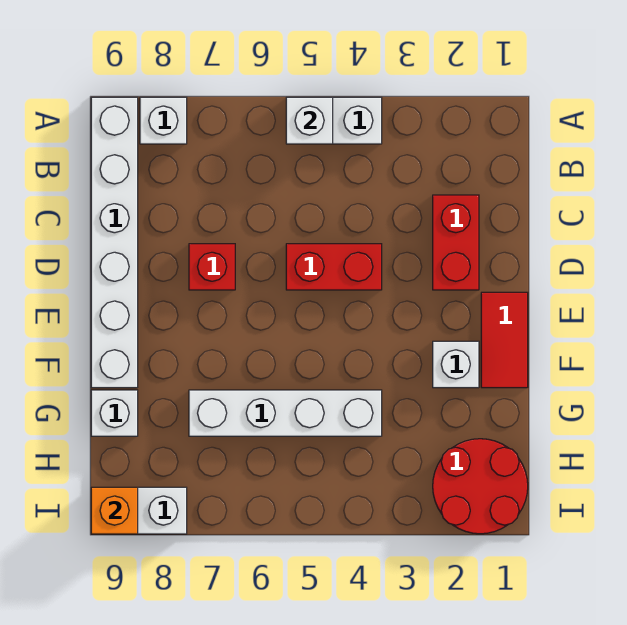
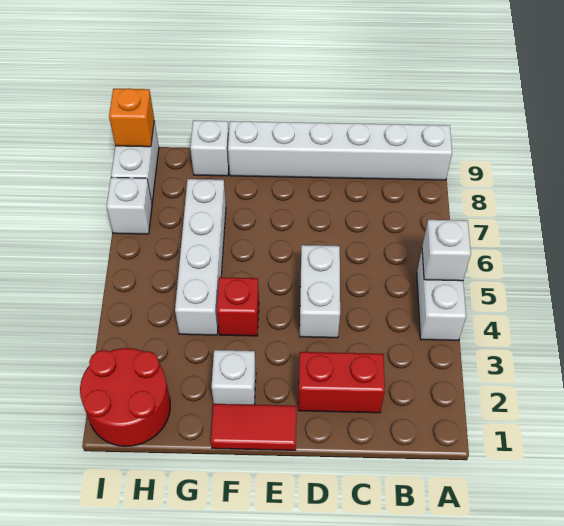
white 1x1 brick [140,97,187,144] -> white 1x1 brick moved to [107,177,152,234]
red 1x2 brick [286,244,382,290] -> white 1x2 brick [300,245,340,338]
red 1x1 brick [189,244,235,290] -> red 1x1 brick moved to [217,277,259,336]

